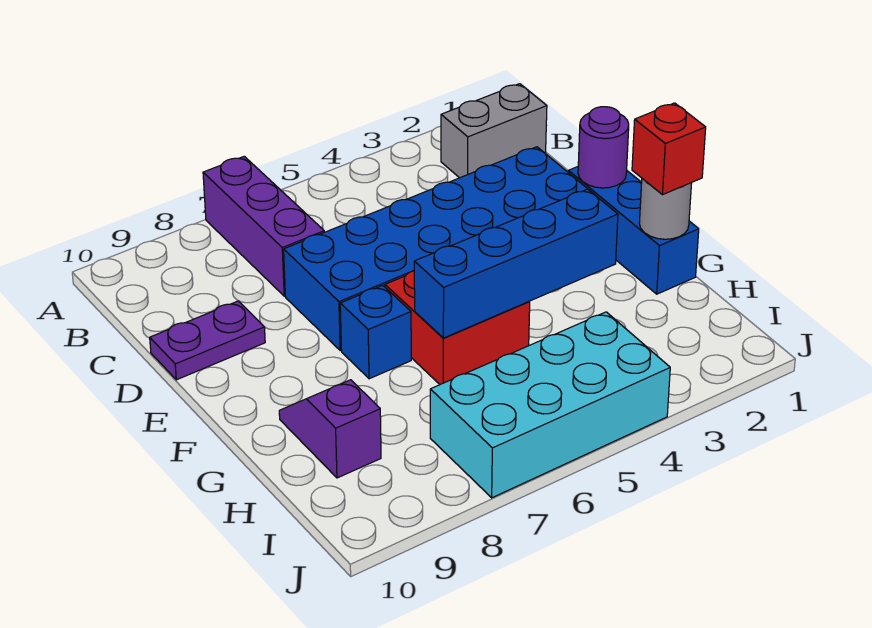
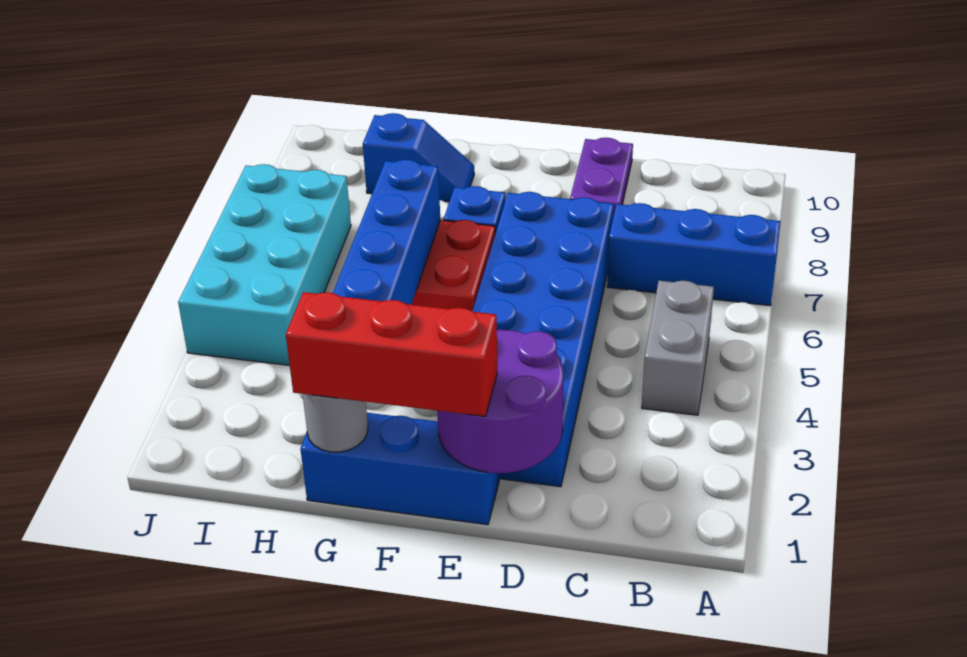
purple 1x3 brick [203,156,324,296] -> blue 1x3 brick [607,203,781,306]
grey 1x2 brick [441,84,547,178] -> grey 1x2 brick moved to [642,281,714,415]
purple 1x1 round brick [578,107,629,188] -> purple 2x2 round brick [437,330,564,473]
red 1x1 brick [632,103,706,195] -> red 1x3 brick [286,292,497,416]
purple 1x2 slope [279,380,381,478] -> blue 1x2 slope [363,113,474,202]

